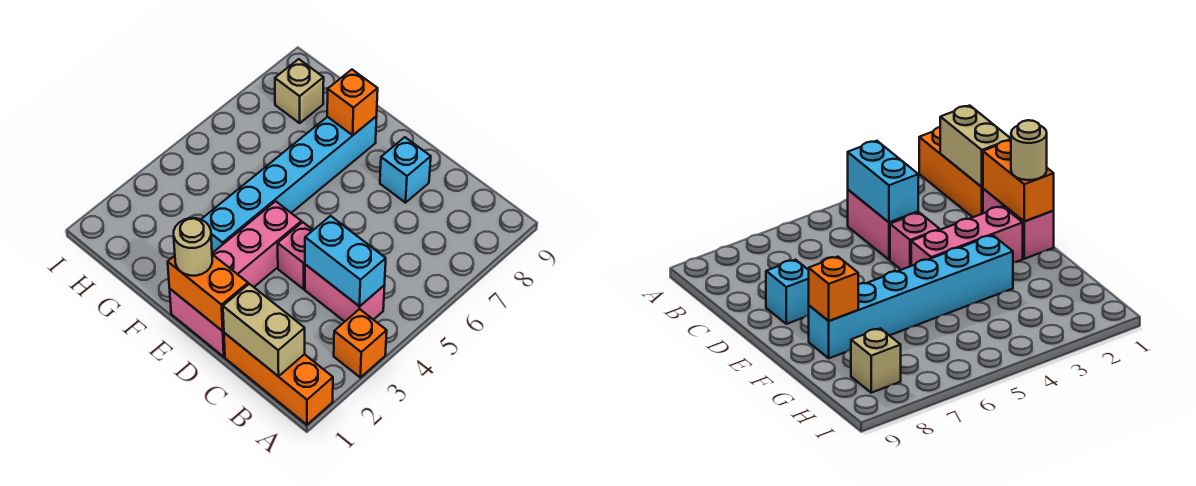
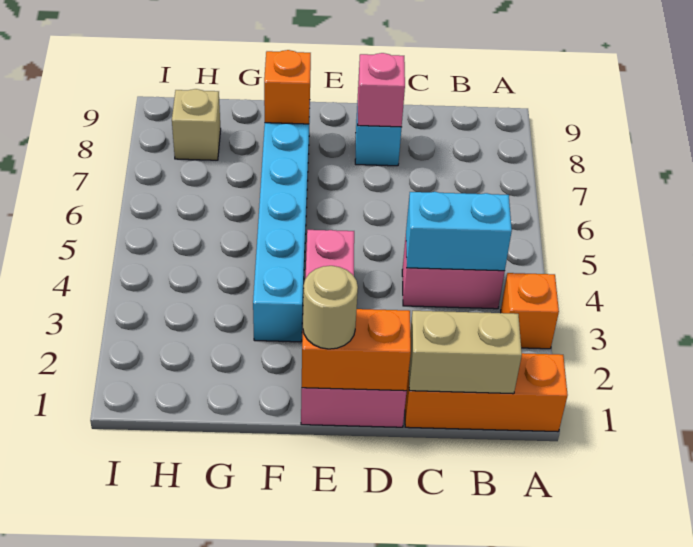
pink 1x1 brick [278,222,313,289] -> pink 1x1 brick moved to [358,53,405,127]

